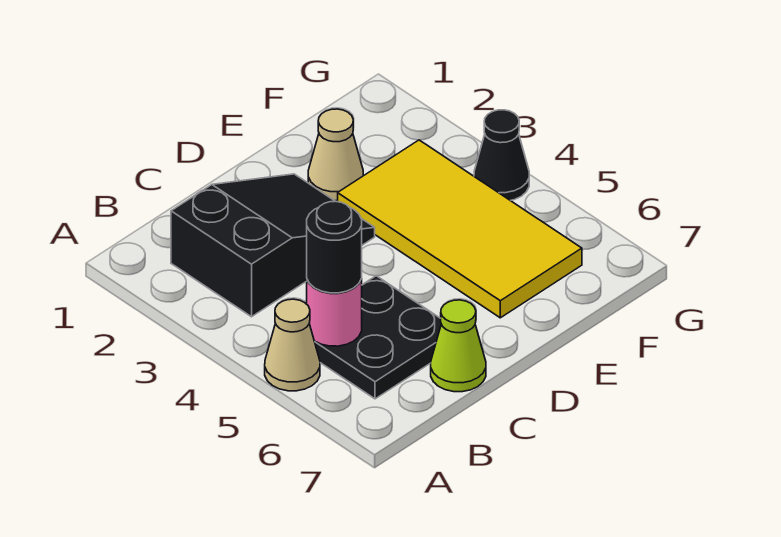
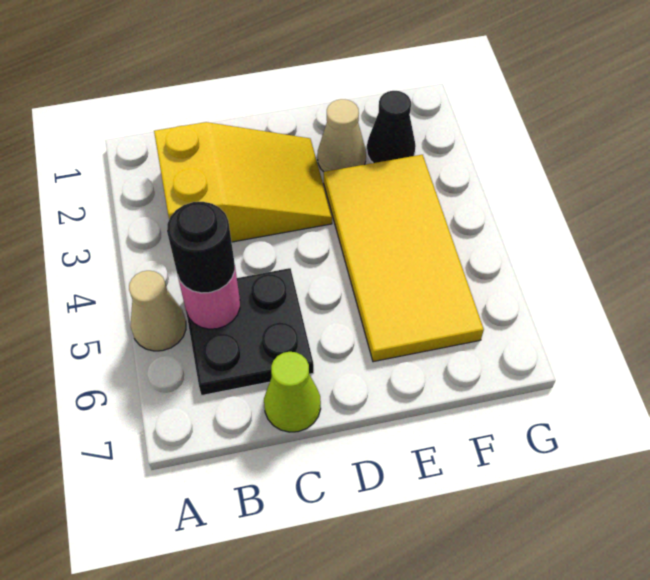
black 2x3 slope [171,174,375,317] -> yellow 2x3 slope [154,122,332,242]
black 1x1 cone [474,110,529,200] -> black 1x1 cone moved to [367,91,416,163]

